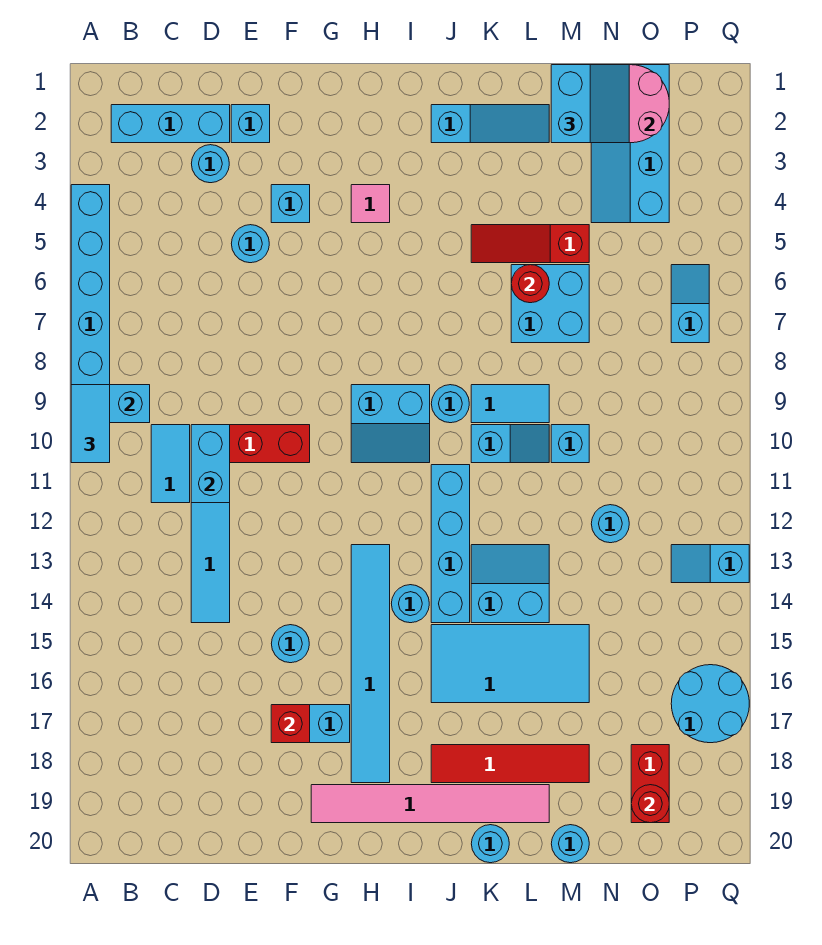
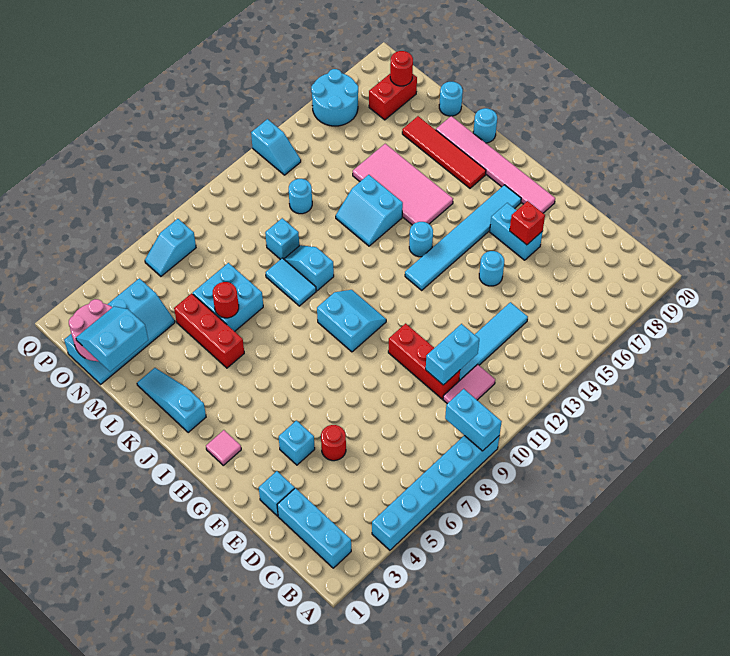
cyan 1x2 tile [71,385,110,463] -> none
cyan 1x2 tile [151,425,190,503] -> pink 1x2 tile [443,364,495,404]
cyan 1x1 round brick [191,145,229,183] -> none
cyan 1x1 round brick [231,225,269,263] -> red 1x1 round brick [321,425,346,461]
pink 1x1 tile [351,185,390,223] -> pink 1x1 tile moved to [206,430,241,465]
cyan 1x1 round brick [431,385,469,423] -> none
cyan 1x4 brick [431,465,470,623] -> none
cyan 2x4 tile [431,625,589,703] -> pink 2x4 tile [353,144,453,225]
red 1x3 slope [471,225,589,263] -> red 1x3 brick [174,293,244,368]

